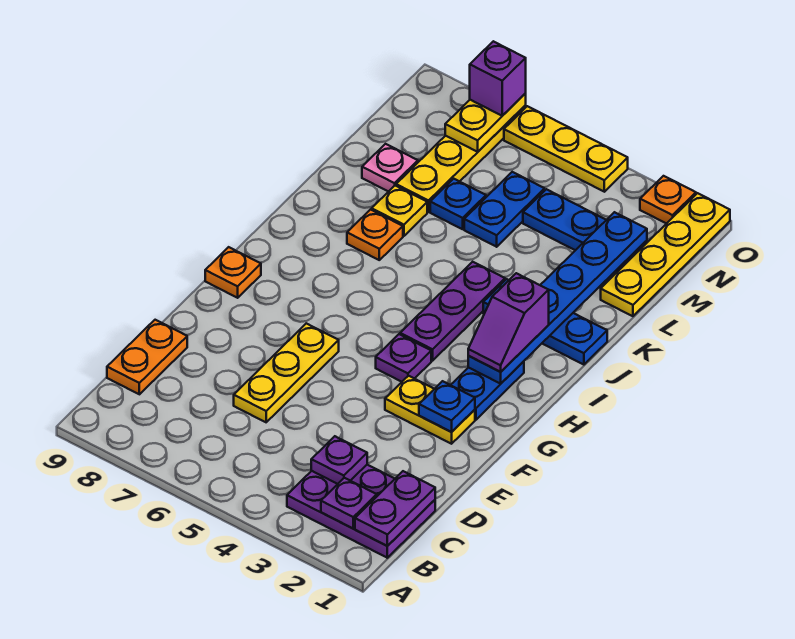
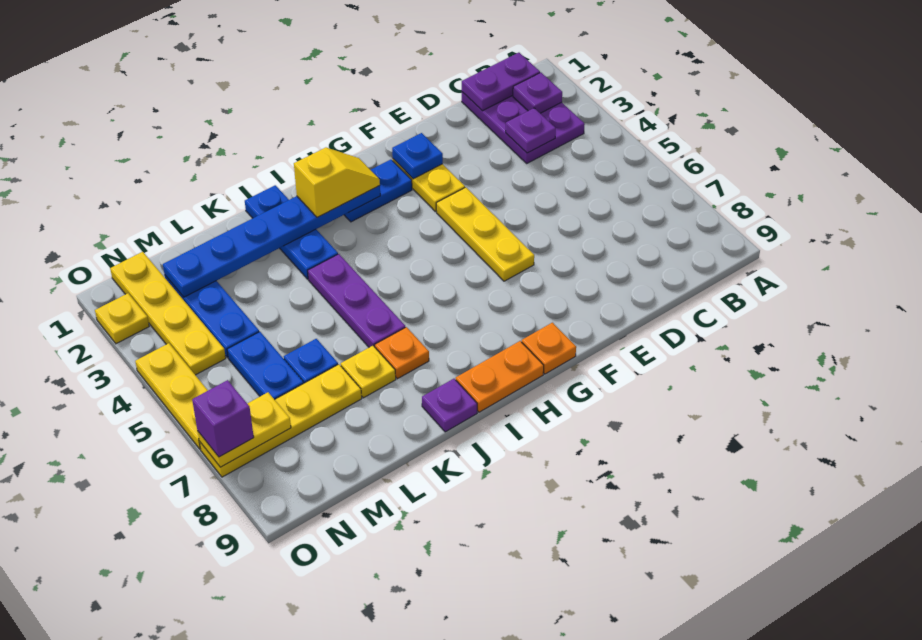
orange 1x2 plate [107,320,187,394] -> orange 1x2 plate moved to [456,341,544,412]
yellow 1x3 plate [234,323,339,422] -> yellow 1x3 plate turned to [436,187,534,281]
purple 1x1 plate [376,334,431,382] -> purple 1x1 plate moved to [422,379,477,432]
purple 1x2 slope [468,273,549,372] -> yellow 1x2 slope [294,148,380,217]
purple 1x3 plate [400,262,505,361] -> purple 1x3 plate turned to [308,254,405,347]
yellow 1x4 plate [601,193,730,316] -> yellow 1x4 plate turned to [110,252,226,375]
blue 1x2 plate [464,172,545,247] -> blue 1x2 plate turned to [227,332,304,400]
pink 1x1 plate [362,144,418,192] -> none
orange 1x1 plate [640,176,696,224] -> yellow 1x1 plate [95,293,149,344]

